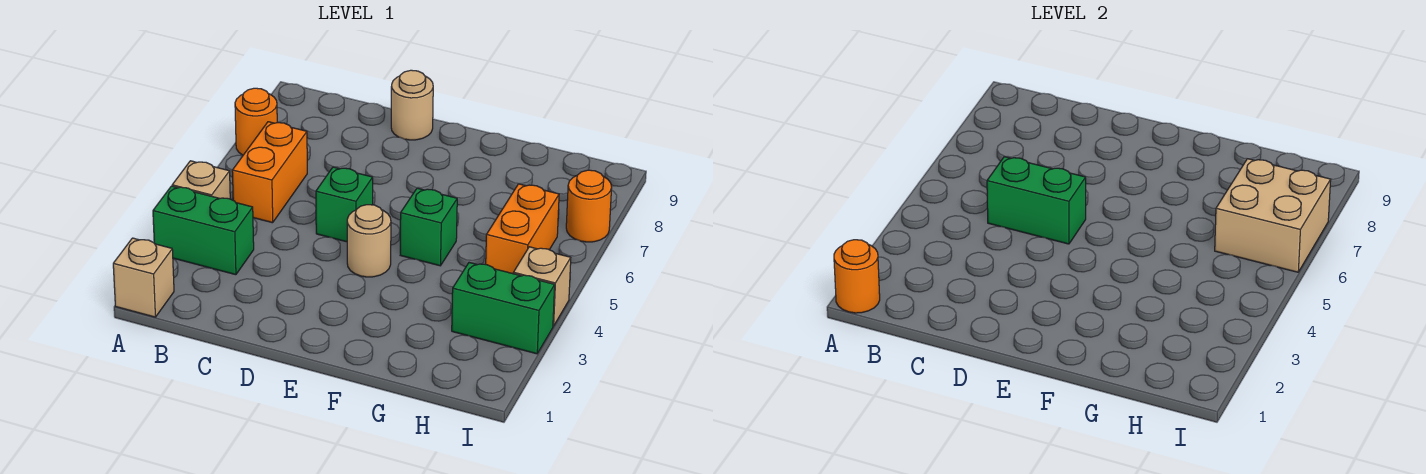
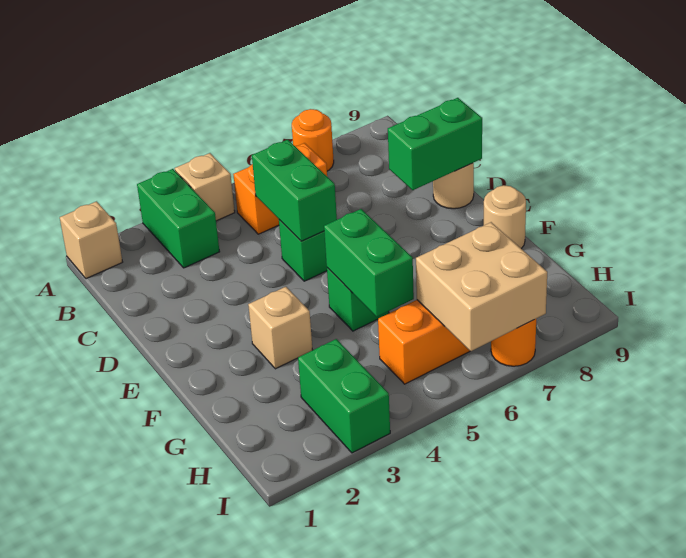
orange 1x1 round brick [834,240,880,313] -> none
none -> green 1x2 brick [388,98,482,190]
tan 1x1 round brick [347,205,391,277] -> tan 1x1 round brick moved to [484,185,526,249]
none -> green 1x2 brick [324,209,414,317]
tan 1x1 brick [513,247,571,326] -> tan 1x1 brick moved to [248,287,312,369]

